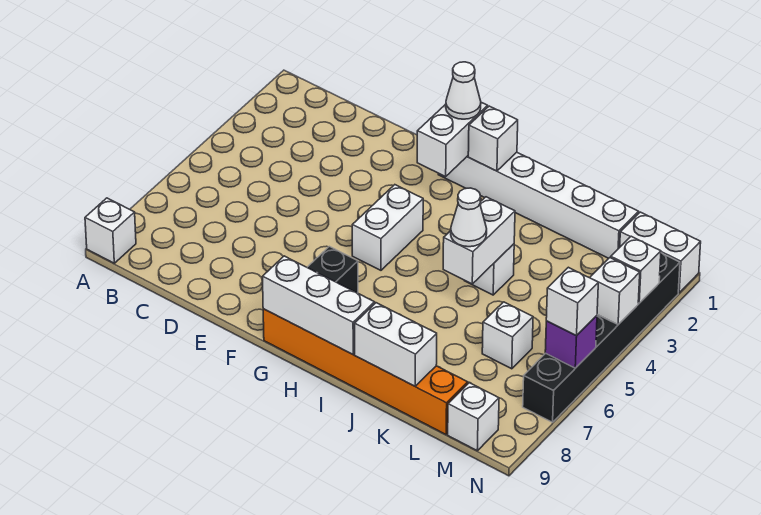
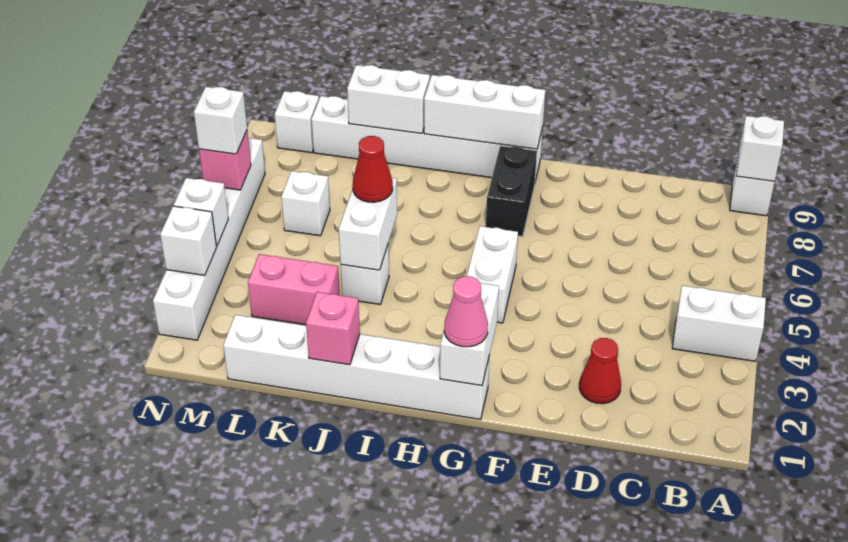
none -> red 1x1 cone [579,338,621,404]
white 1x1 cone [446,62,481,119] -> pink 1x1 cone [444,276,488,347]
orange 1x6 brick [263,309,468,434] -> white 1x6 brick [312,96,543,181]
white 1x1 brick [468,106,518,171] -> white 1x1 brick moved to [736,116,784,181]
none -> pink 1x1 brick [306,292,360,365]
white 1x1 cone [451,188,487,247] -> red 1x1 cone [353,136,393,202]
none -> pink 1x2 brick [248,254,340,325]
white 1x2 brick [620,212,701,293] -> white 1x2 brick moved to [672,286,766,361]
black 1x6 brick [523,253,680,422] -> white 1x6 brick [153,138,265,340]
purple 1x1 brick [545,316,597,368] -> pink 1x1 brick [199,131,251,190]

